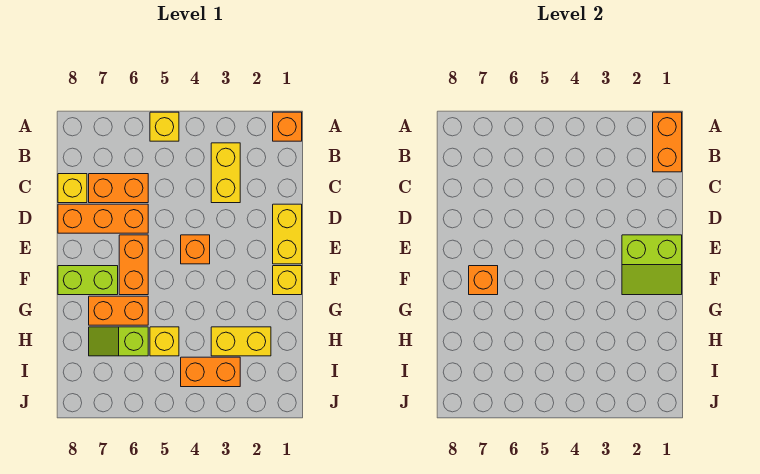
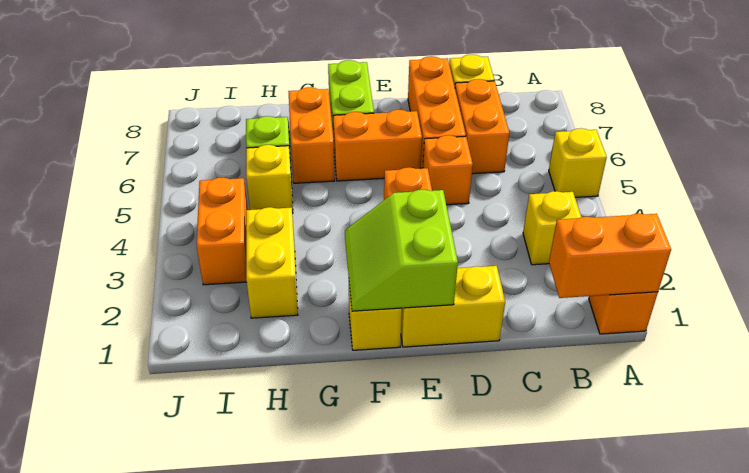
yellow 1x2 brick [211,143,240,203] -> yellow 1x1 brick [523,191,581,265]
orange 1x1 brick [469,266,498,295] -> orange 1x1 brick moved to [423,135,473,205]

